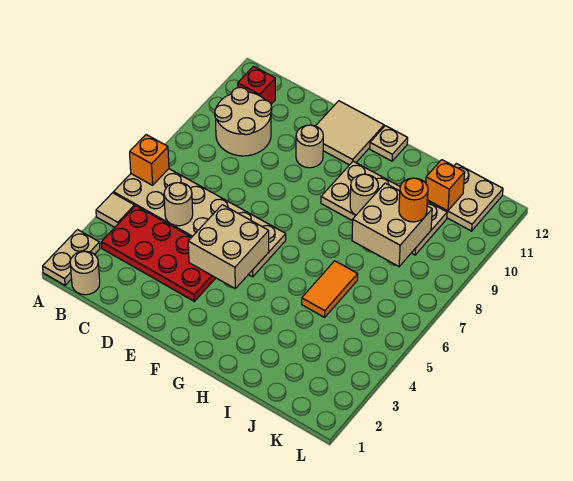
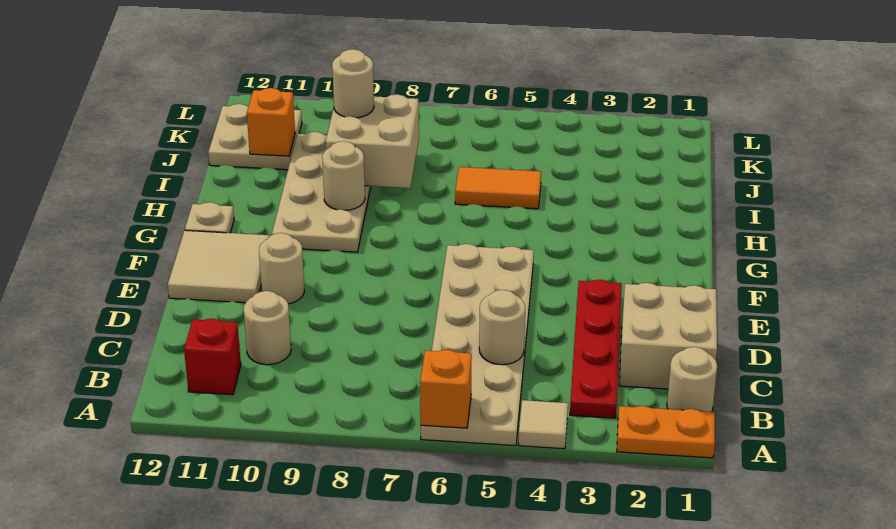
tan 1x2 plate [43,230,100,285] -> orange 1x2 plate [617,406,715,458]
red 2x4 plate [101,206,216,301] -> red 1x4 plate [570,280,622,418]
tan 2x2 round brick [215,87,272,156] -> tan 1x1 round brick [244,291,291,365]
tan 2x2 brick [188,205,269,288] -> tan 2x2 brick moved to [619,283,717,389]
orange 1x1 round brick [399,178,428,222] -> tan 1x1 round brick [332,49,374,118]

